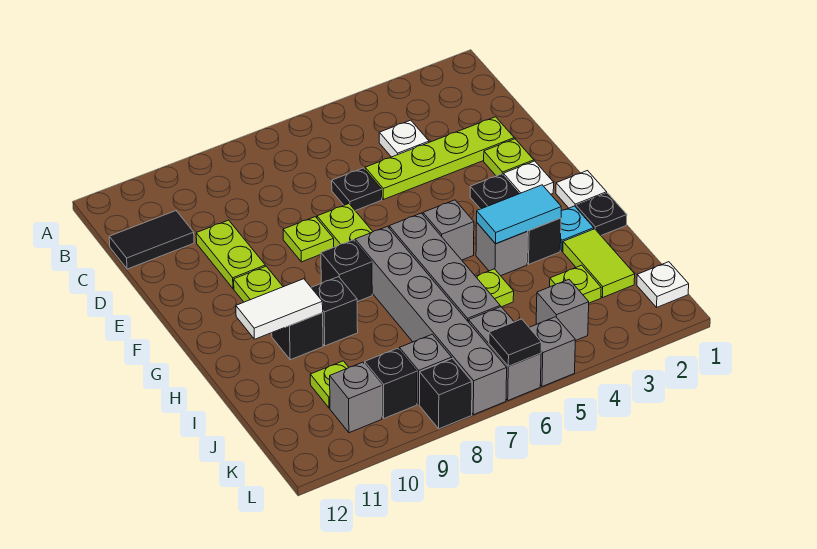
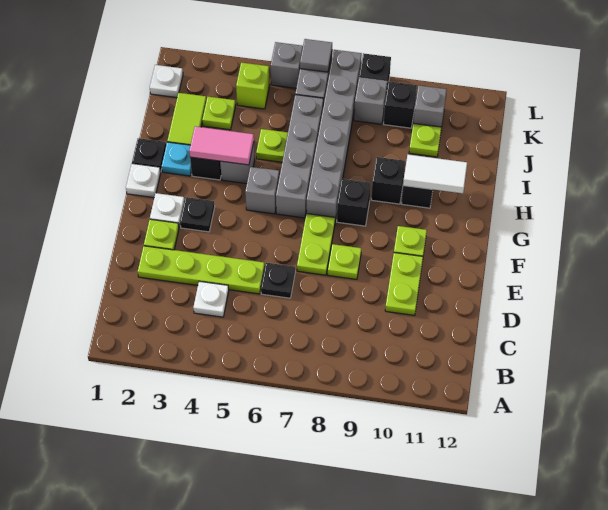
black 1x2 tile [109,211,194,269] -> none
cyan 1x2 tile [477,185,561,244] -> pink 1x2 tile [189,126,254,165]
grey 1x1 brick [536,280,589,341] -> lime 1x1 brick [236,62,270,109]
black 1x1 tile [489,319,541,366] -> grey 1x1 tile [300,39,332,72]

